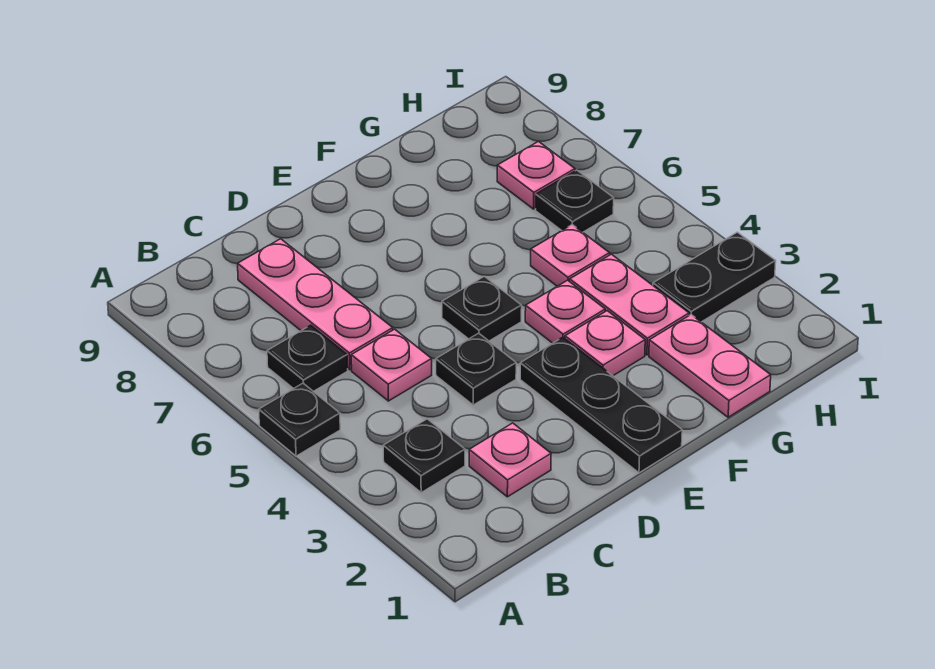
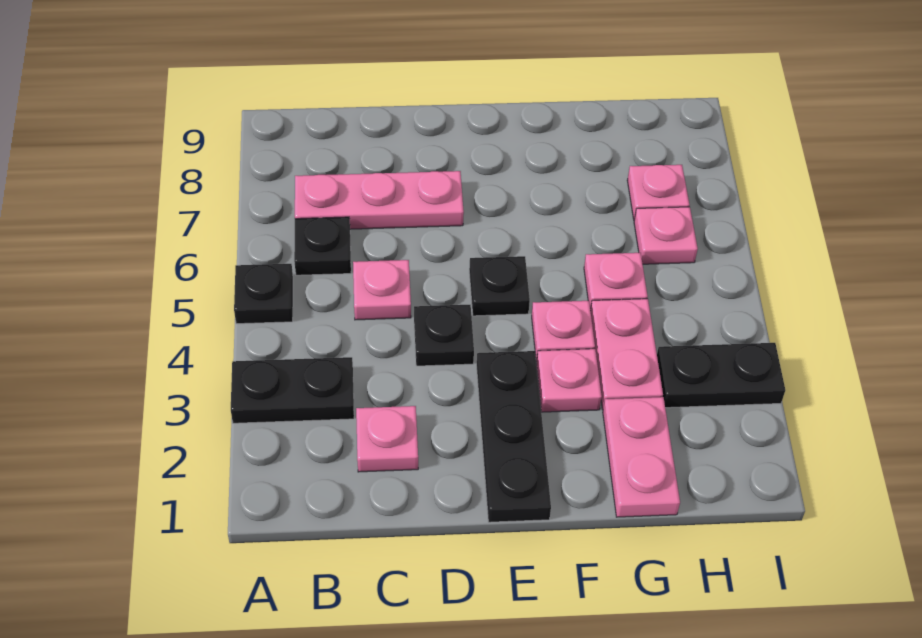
black 1x1 plate [383,419,465,492] -> black 1x2 plate [231,357,354,423]
pink 1x3 plate [238,239,393,370] -> pink 1x3 plate turned to [295,171,464,229]
black 1x1 plate [536,170,614,232] -> pink 1x1 plate [634,207,698,264]

